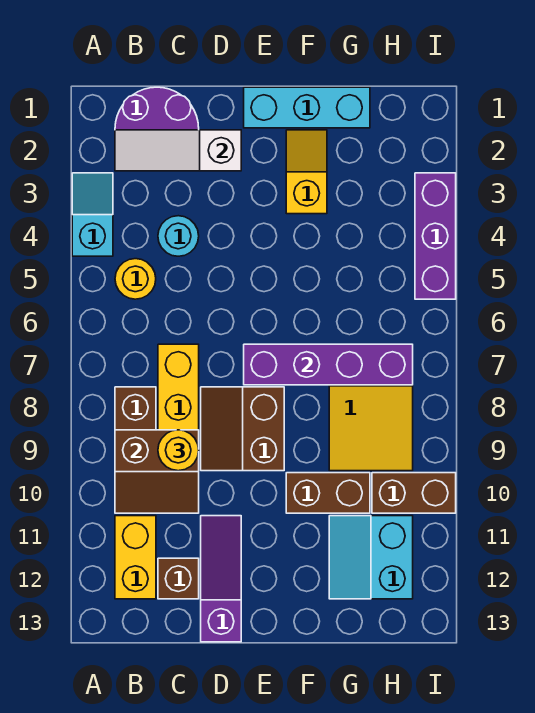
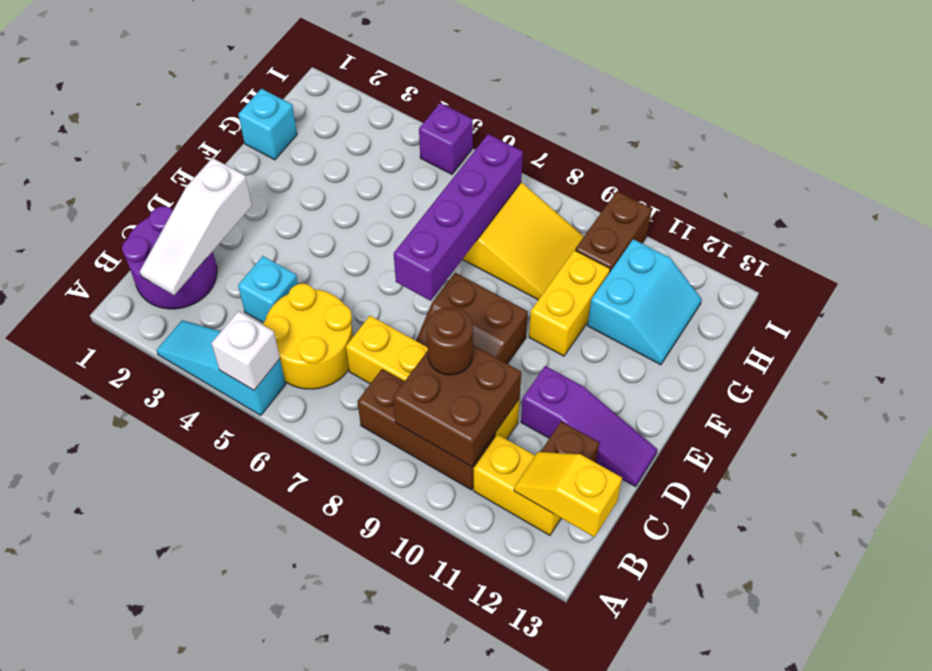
cyan 1x2 slope [72,173,113,256] -> cyan 1x3 slope [156,320,286,415]
none -> white 1x1 brick [212,311,280,390]
yellow 1x1 round brick [115,259,156,299] -> yellow 2x2 round brick [263,284,353,389]
brown 2x2 slope [115,430,199,513] -> brown 2x2 brick [393,345,521,467]
cyan 1x1 round brick [158,216,199,256] -> cyan 1x1 brick [238,256,298,322]
yellow 1x1 round brick [158,430,199,471] -> brown 1x1 round brick [427,307,473,375]
purple 1x3 slope [201,516,241,642] -> purple 1x3 slope turned to [521,366,657,487]
cyan 1x3 brick [244,87,370,128] -> cyan 1x1 brick [238,89,297,160]
yellow 1x2 slope [286,130,327,214] -> yellow 1x2 slope moved to [514,452,622,537]
brown 1x2 brick [286,473,370,513] -> yellow 1x2 brick [529,250,610,356]
cyan 2x2 slope [329,516,413,599] -> cyan 2x2 slope turned to [588,239,702,365]
purple 1x3 brick [415,173,456,299] -> purple 1x1 brick [419,103,473,174]

